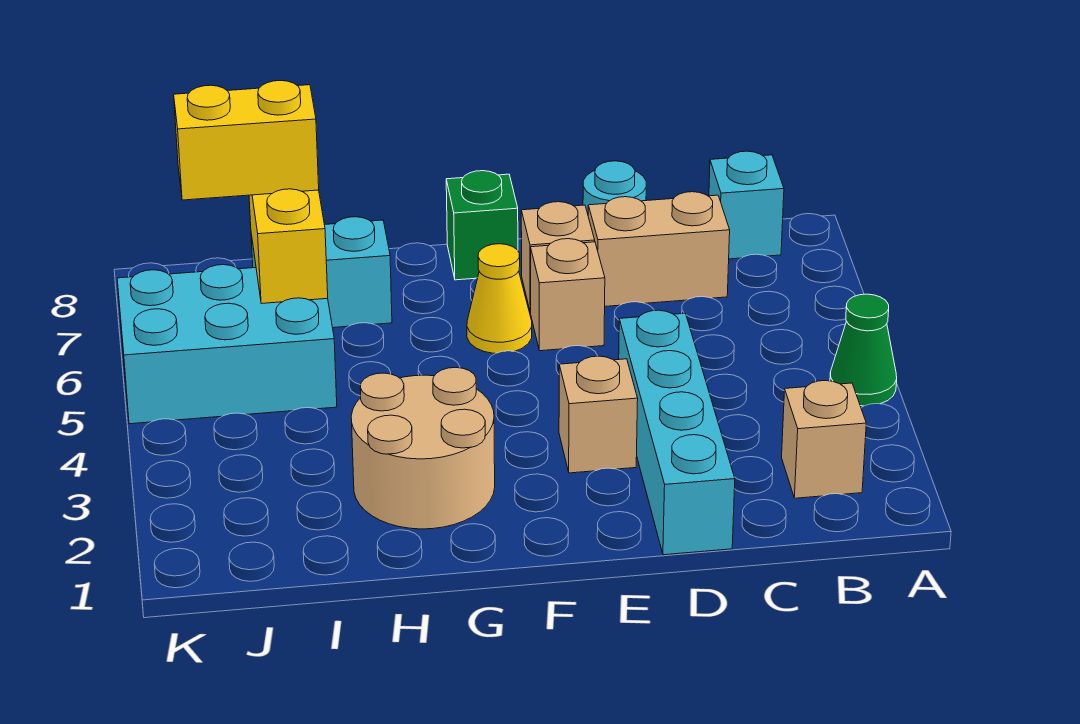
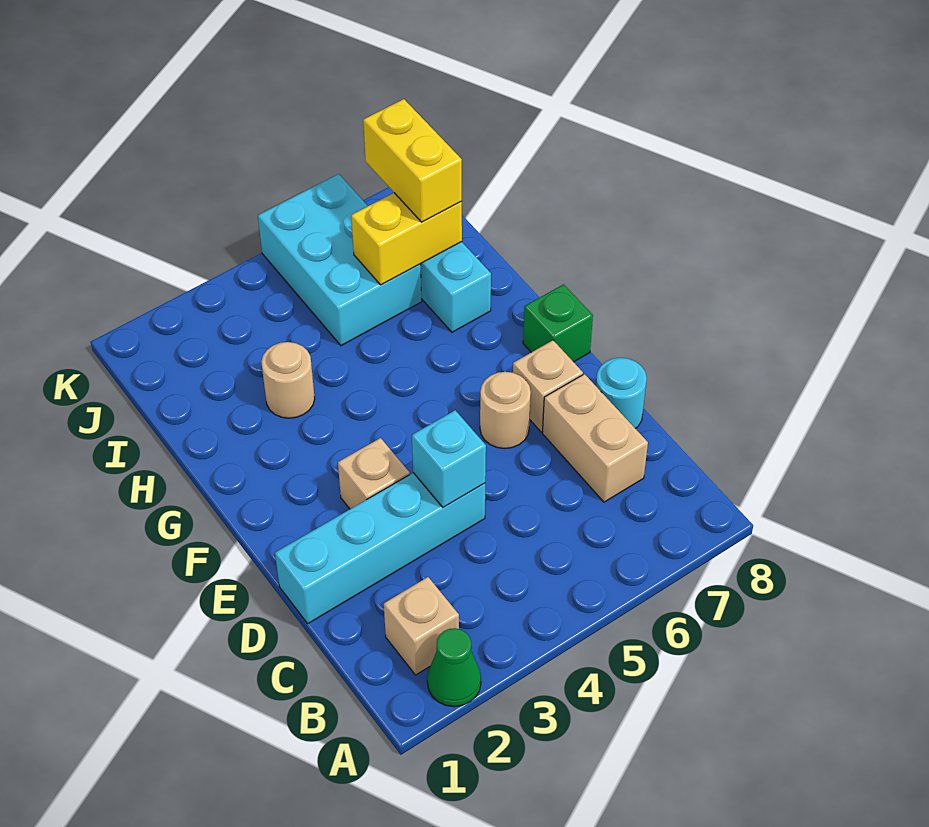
green 1x1 cone [830,294,897,406] -> green 1x1 cone moved to [427,628,481,707]
cyan 1x1 brick [709,151,784,259] -> cyan 1x1 brick moved to [412,410,486,507]
tan 1x1 brick [531,239,605,351] -> tan 1x1 round brick [480,372,531,449]
yellow 1x1 cone [467,244,532,353] -> none
tan 2x2 round brick [351,367,495,529] -> tan 1x1 round brick [261,342,315,418]

